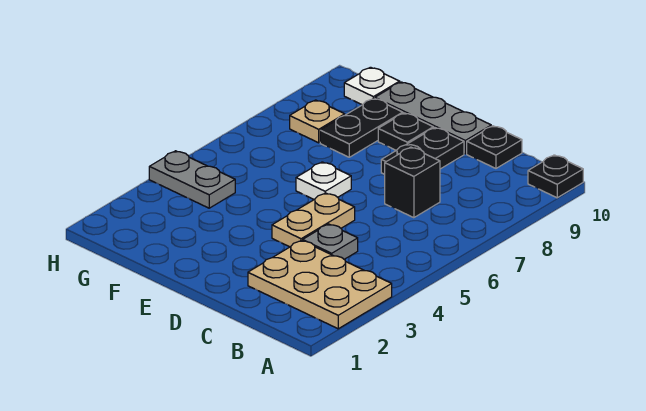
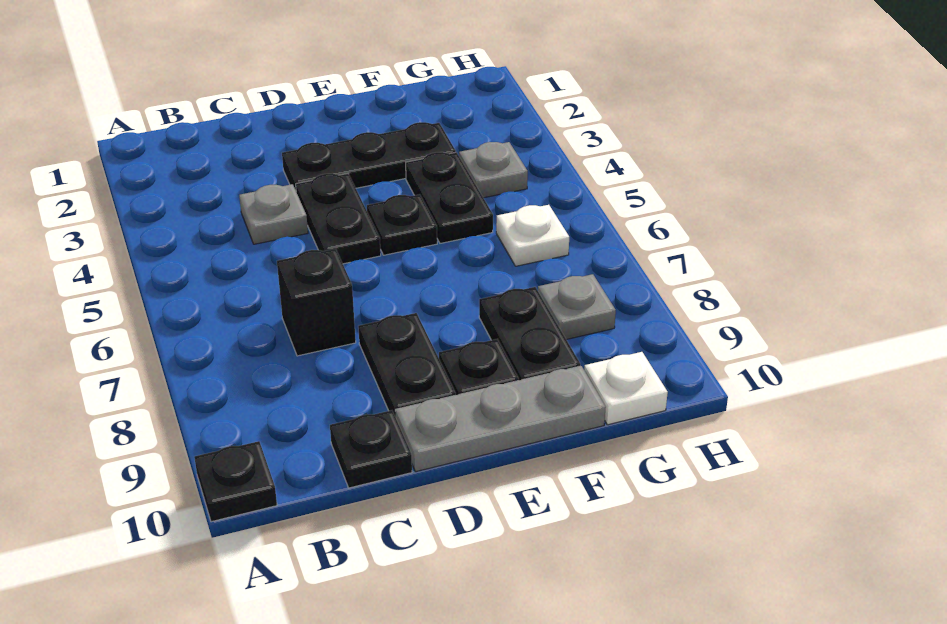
tan 2x3 plate [248,240,392,329] -> none
none -> black 1x3 plate [282,122,456,190]
tan 1x2 plate [272,193,355,247] -> black 1x2 plate [296,174,381,264]
none -> black 1x1 plate [367,194,437,255]
white 1x1 plate [296,162,351,199] -> white 1x1 plate moved to [496,205,569,266]
none -> black 1x2 plate [406,152,493,243]
grey 1x2 plate [149,151,235,208] -> grey 1x1 plate [459,142,528,198]
tan 1x1 plate [290,100,345,143] -> grey 1x1 plate [538,274,616,339]

